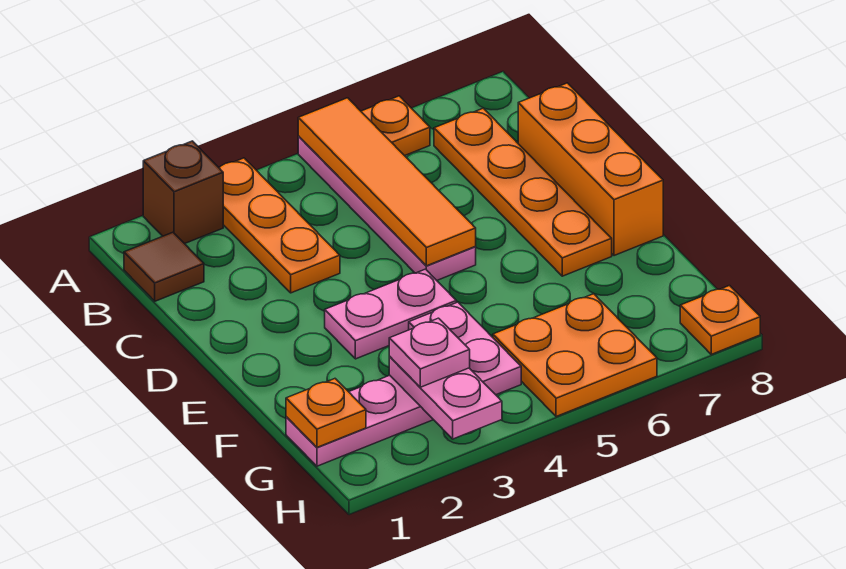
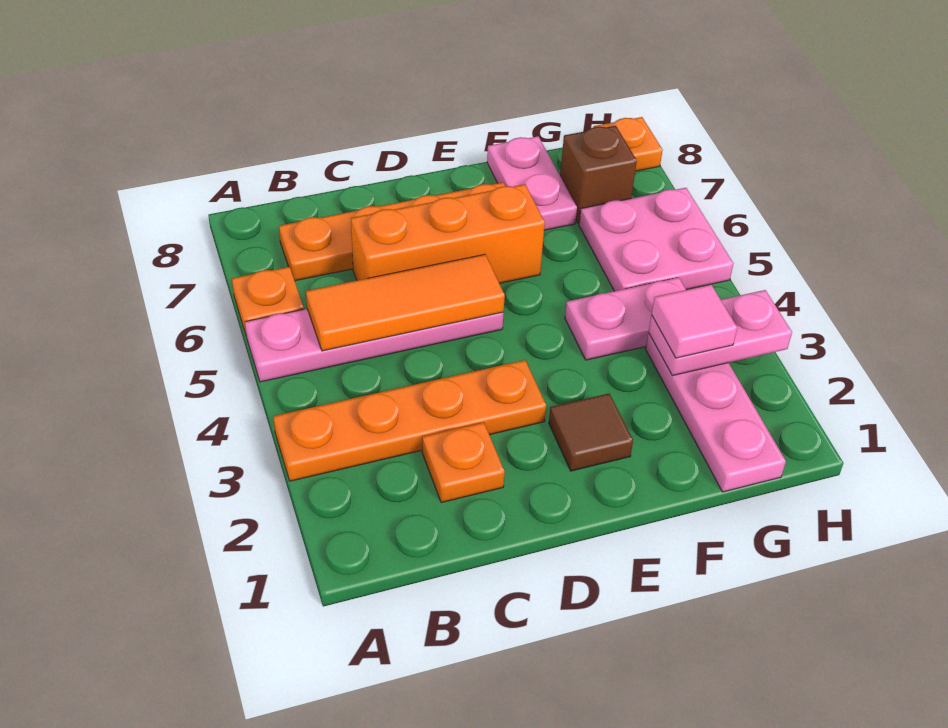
brown 1x1 brick [143,141,223,244] -> brown 1x1 brick moved to [560,126,637,223]
orange 1x3 plate [220,158,340,293] -> orange 1x4 plate [273,360,546,481]
orange 1x4 tile [298,98,476,266] -> orange 1x3 tile [306,254,505,351]
brown 1x1 tile [124,232,204,301] -> brown 1x1 tile moved to [549,393,633,471]
orange 1x3 brick [518,83,663,256] -> orange 1x3 brick moved to [351,184,545,283]
pink 1x2 plate [325,269,456,359] -> pink 1x2 plate moved to [487,136,577,230]
orange 1x1 plate [286,379,366,447] -> orange 1x1 plate moved to [422,422,505,503]
pink 1x1 plate [389,318,470,387] -> pink 1x1 tile [652,285,737,358]
orange 2x2 plate [493,294,657,417] -> pink 2x2 plate [579,188,733,291]

